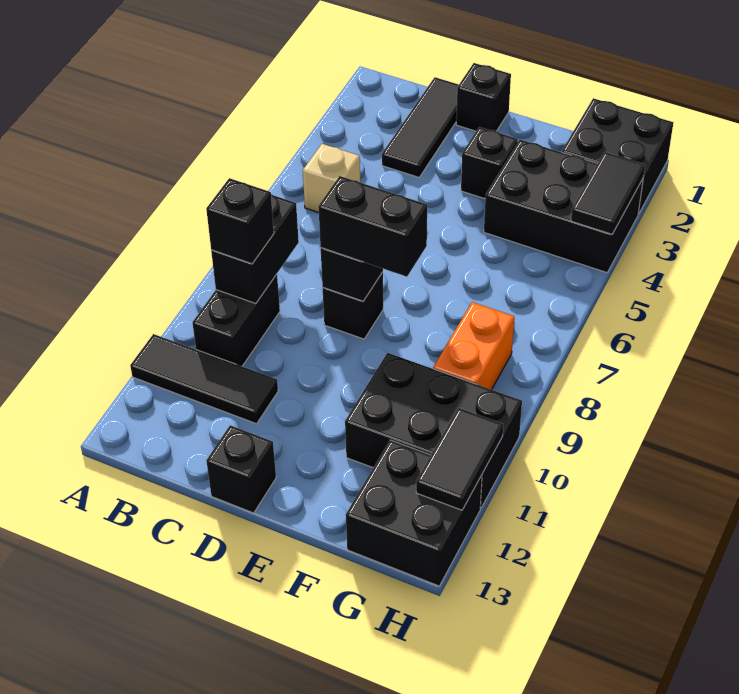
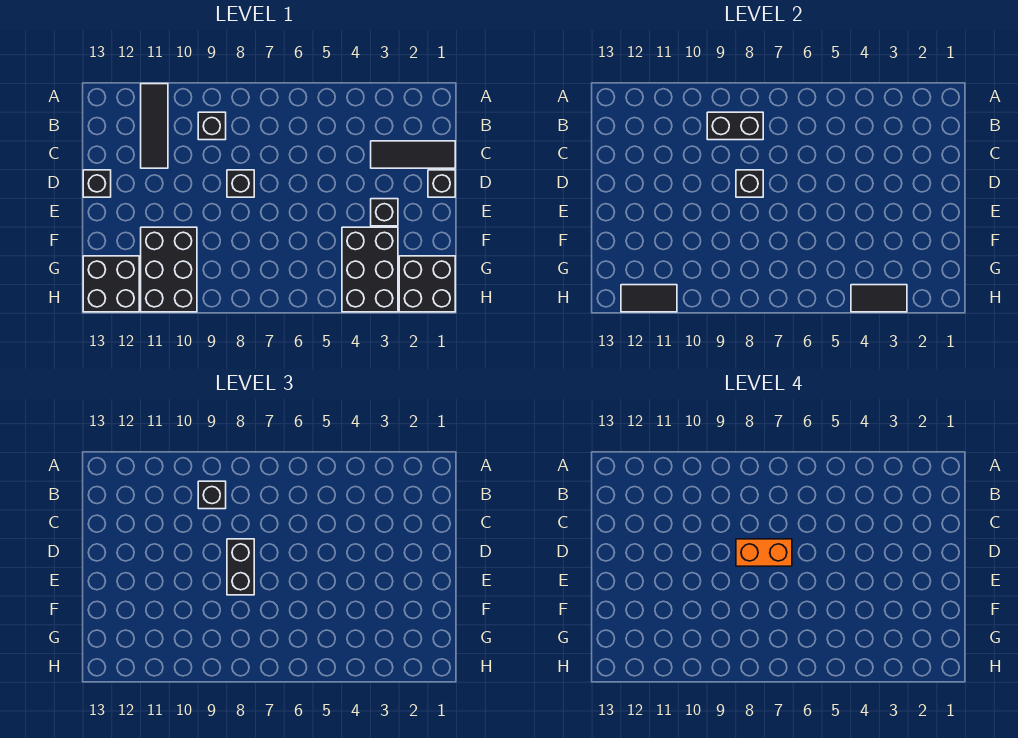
tan 1x1 brick [303,144,360,213] -> none
black 1x2 brick [192,274,280,366] -> black 1x1 brick [198,112,226,140]
orange 1x2 brick [433,302,514,390] -> orange 1x2 brick moved to [736,539,792,566]

